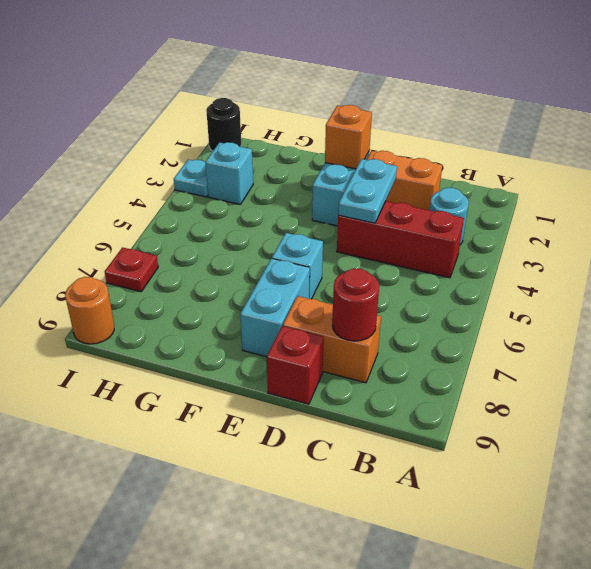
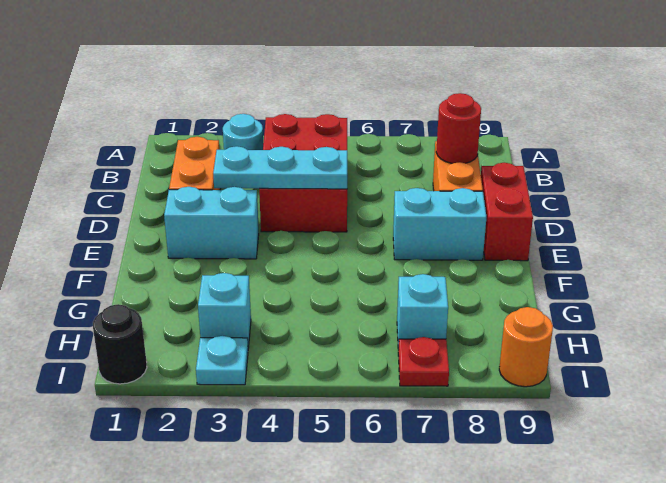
red 1x3 brick [337,201,464,278] -> red 2x3 brick [259,114,347,232]
cyan 1x2 plate [338,159,397,223] -> cyan 1x3 plate [213,146,347,189]
red 1x1 brick [267,326,324,404] -> red 1x2 brick [481,163,533,261]
orange 1x1 brick [325,105,372,169] -> none
cyan 1x1 brick [272,233,323,299] -> cyan 1x1 brick moved to [397,274,448,350]

